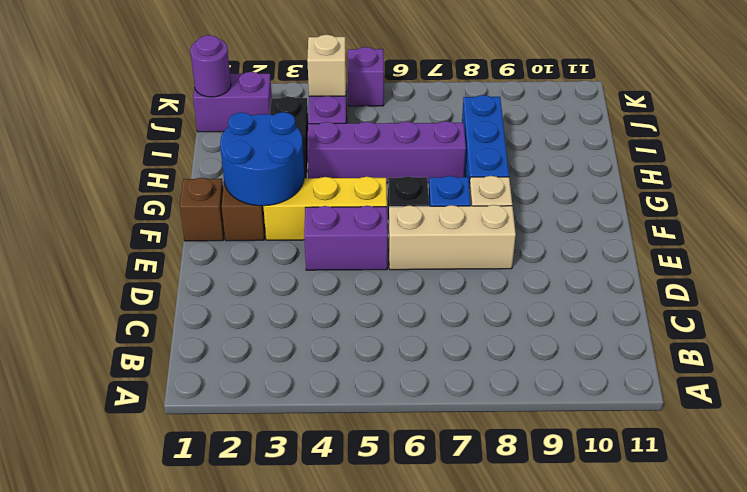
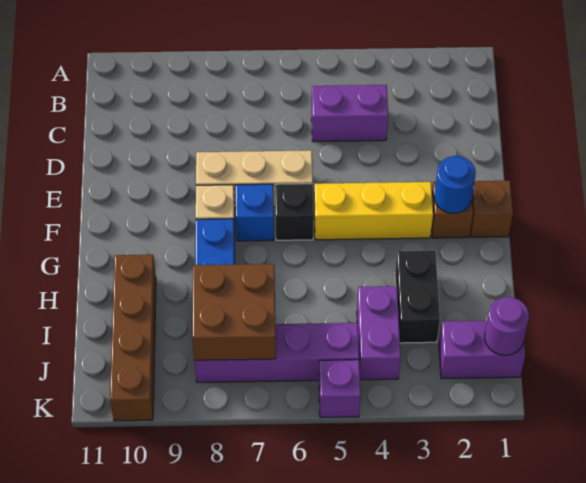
purple 1x2 brick [304,206,388,270] -> purple 1x2 brick moved to [312,85,388,142]
blue 2x2 round brick [220,112,304,206] -> blue 1x1 round brick [434,156,476,213]
purple 1x4 brick [307,121,466,183] -> purple 1x4 brick moved to [195,323,359,382]
none -> brown 1x4 brick [110,255,156,421]
none -> brown 2x2 brick [192,264,276,360]
tan 1x1 brick [307,35,346,96] -> none

